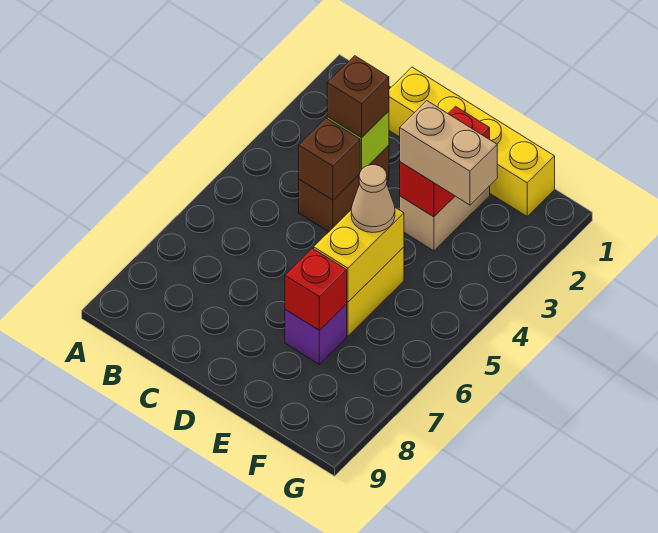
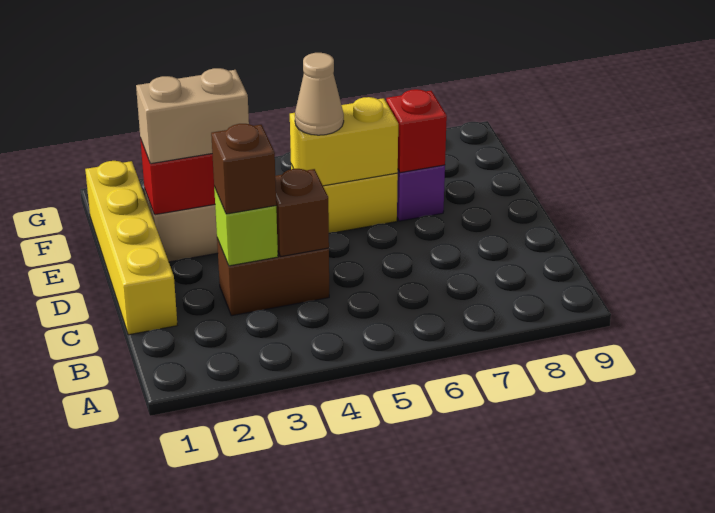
tan 1x2 brick [400,101,497,205] -> tan 1x2 brick turned to [136,68,249,164]

